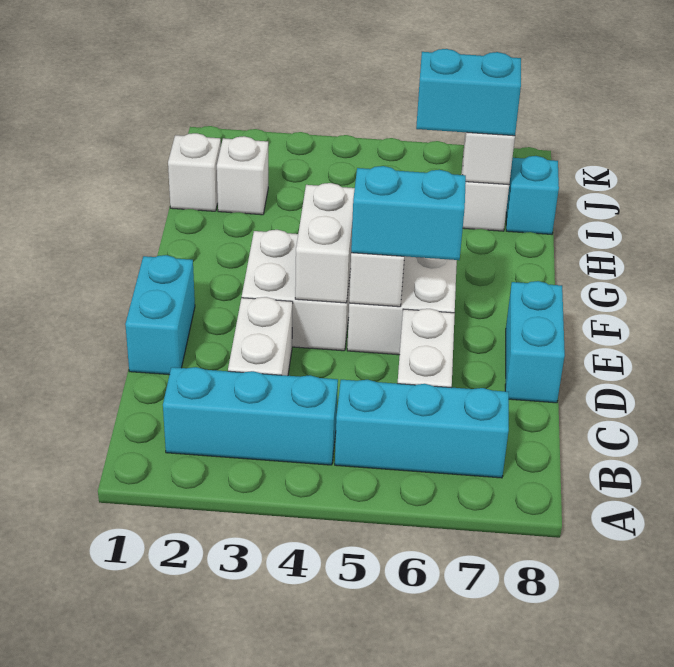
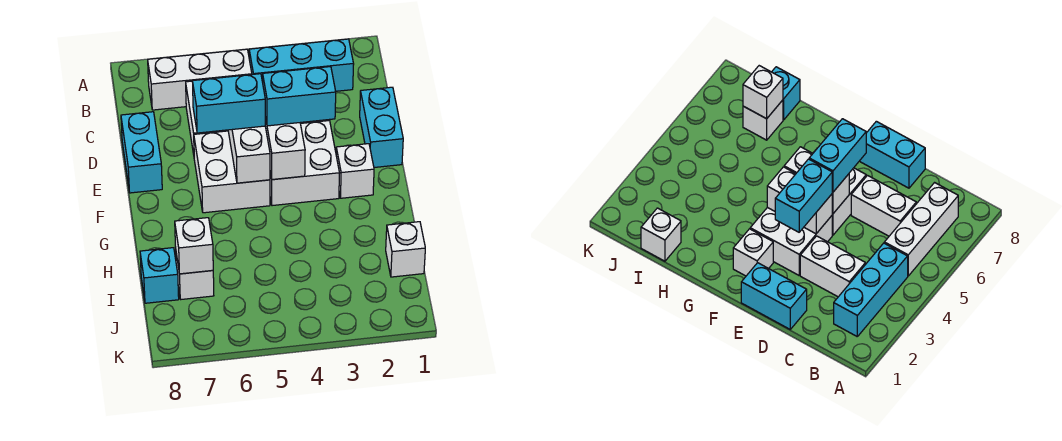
cyan 1x3 brick [335,380,509,478] -> white 1x3 brick [148,49,252,110]
white 1x1 brick [217,136,268,215] -> white 1x1 brick moved to [336,144,374,198]
cyan 1x2 brick [416,49,521,136] -> cyan 1x2 brick moved to [263,67,336,126]

